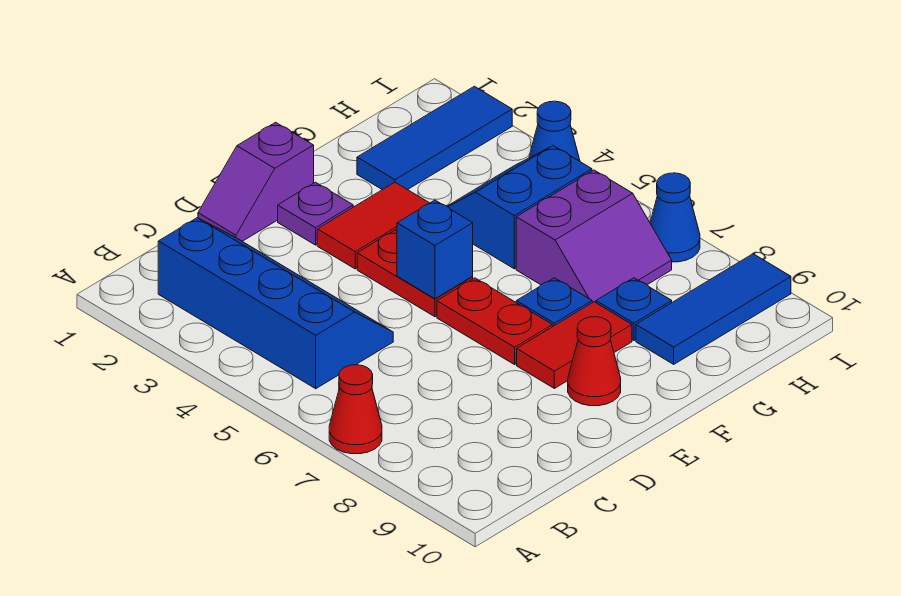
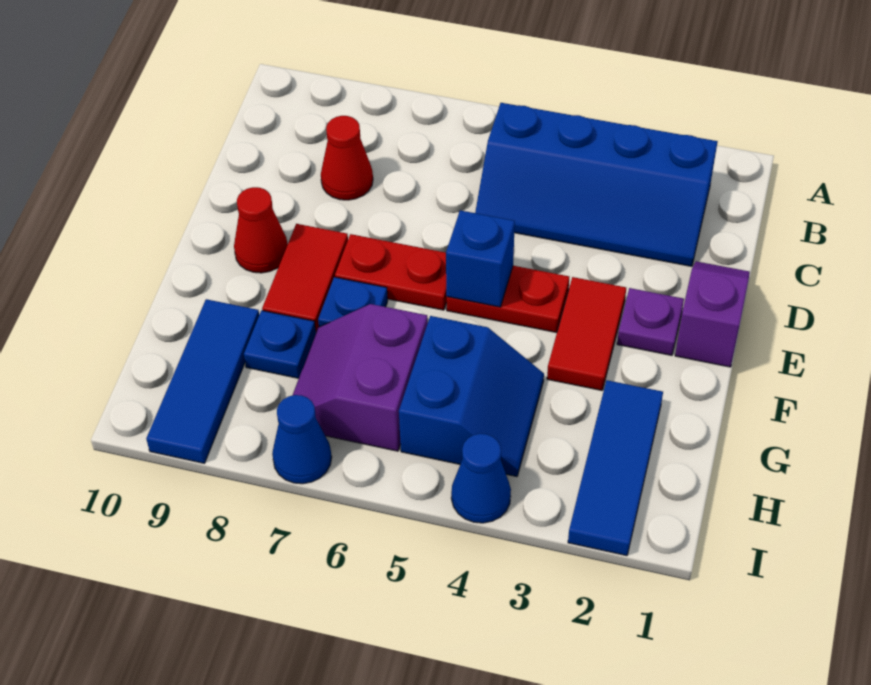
red 1x1 cone [329,365,382,454] -> red 1x1 cone moved to [321,116,373,200]

